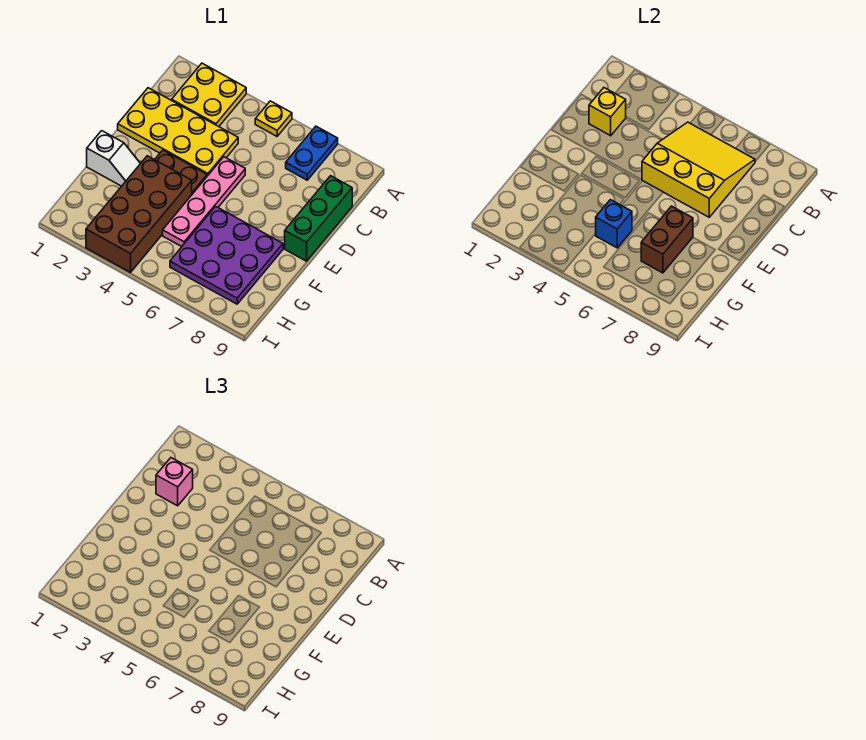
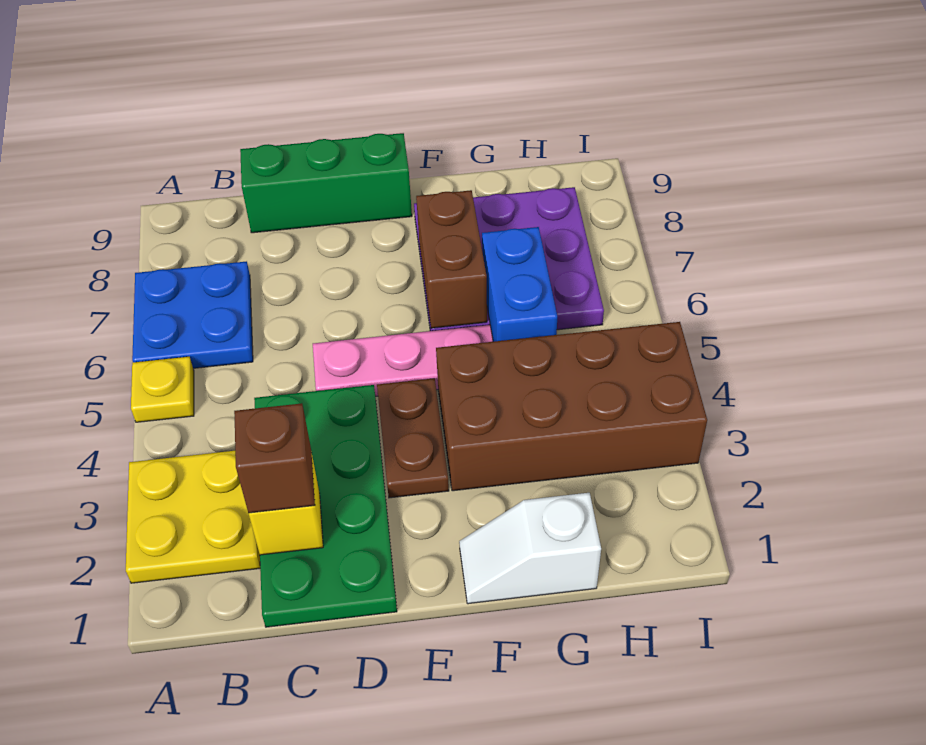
blue 1x2 plate [286,126,338,180] -> blue 2x2 plate [132,261,253,368]
yellow 3x3 slope [642,122,755,217] -> none
yellow 2x4 plate [118,88,238,176] -> green 2x4 plate [254,385,397,627]
pink 1x1 brick [156,458,193,506] -> brown 1x1 brick [234,403,315,513]
white 1x2 slope [87,131,140,186] -> white 1x2 slope turned to [459,493,601,604]
brown 1x2 brick [641,206,693,273] -> brown 1x2 brick turned to [416,190,487,328]
blue 1x1 brick [596,200,632,248] -> blue 1x2 brick [482,227,557,342]

